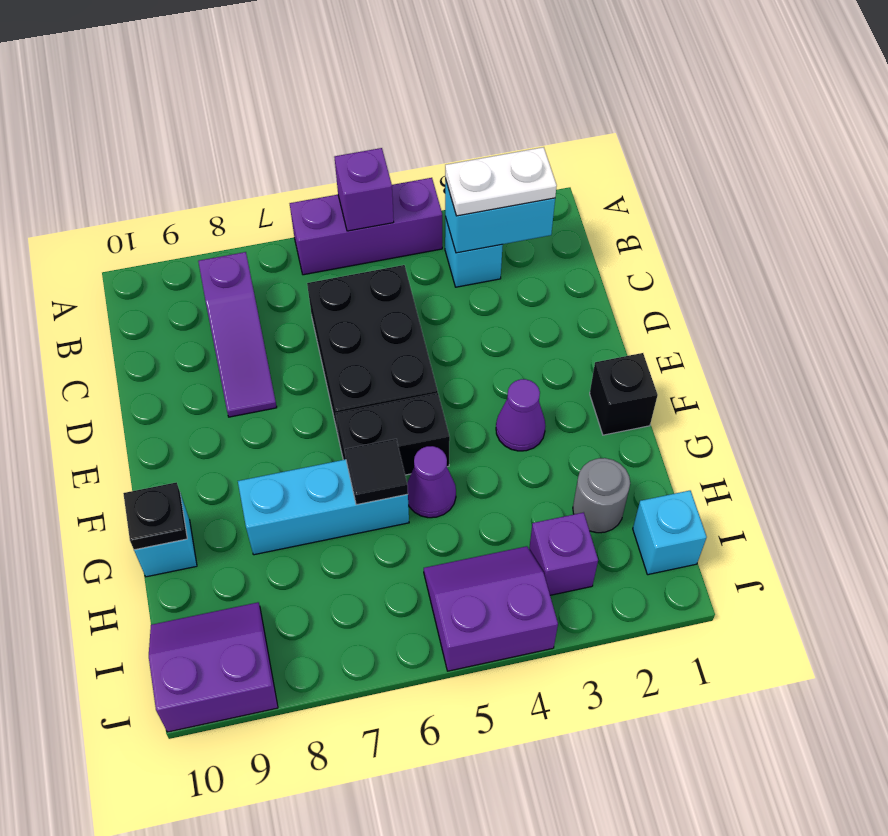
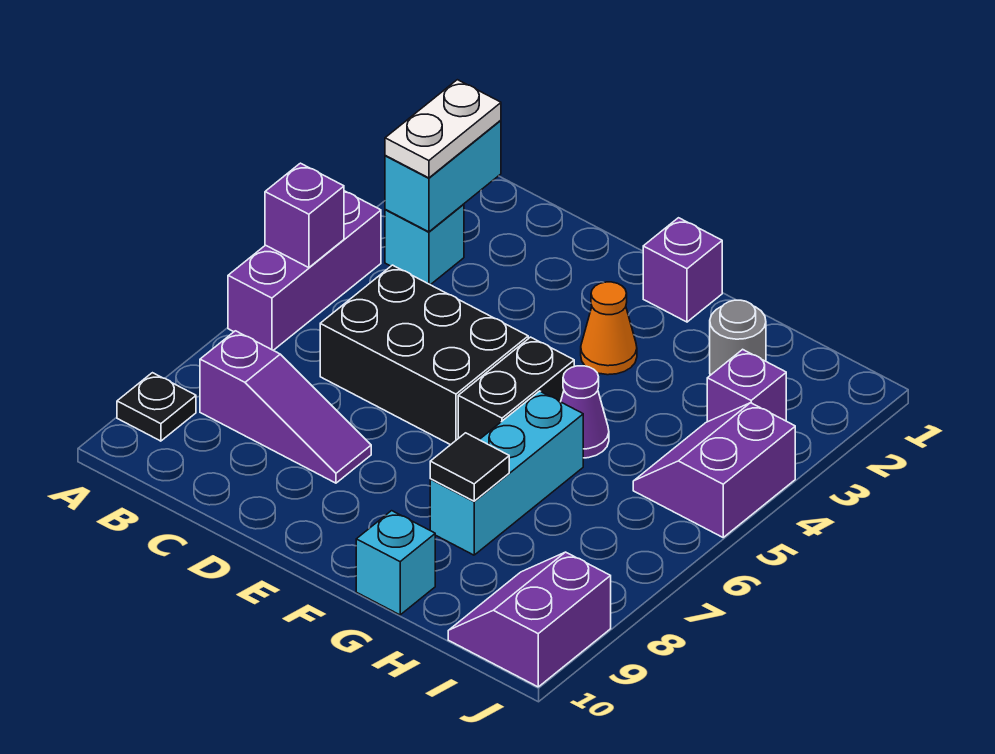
black 1x1 brick [590,353,658,435] -> purple 1x1 brick [643,218,722,322]
purple 1x1 cone [496,379,545,451] -> orange 1x1 cone [581,282,637,375]
black 1x1 tile [345,439,408,505] -> black 1x1 tile moved to [430,433,509,501]
black 1x1 plate [123,482,187,550] -> black 1x1 plate moved to [117,373,196,441]
cyan 1x1 brick [633,491,707,575] -> none

